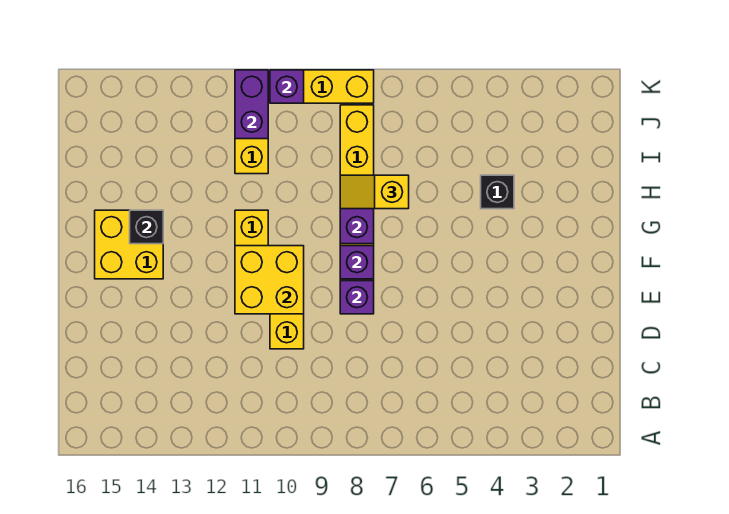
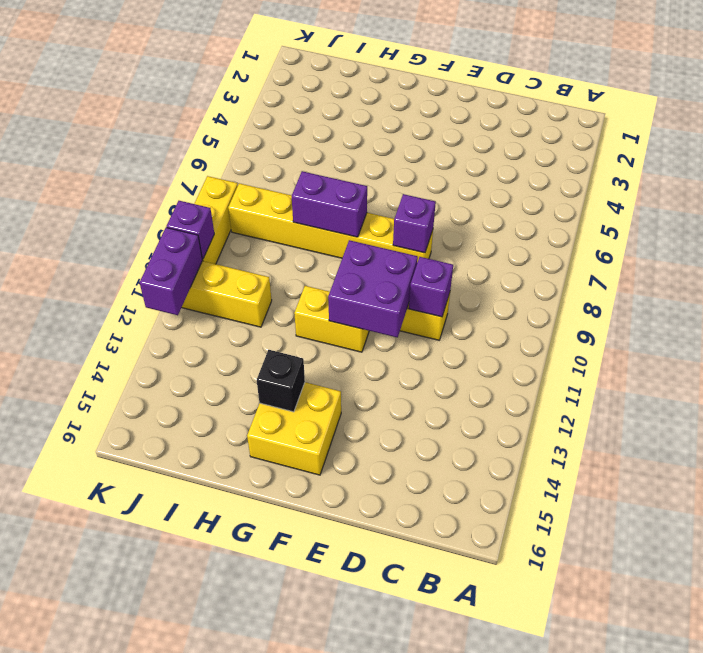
yellow 2x2 brick [235,246,304,314] -> purple 2x2 brick [328,240,418,337]
purple 1x1 brick [340,246,374,279] -> purple 1x1 brick moved to [409,257,453,317]
black 1x1 brick [481,175,514,209] -> none
yellow 1x2 slope [340,175,409,209] -> none
purple 1x2 brick [235,70,268,139] -> purple 1x2 brick turned to [140,227,203,315]

